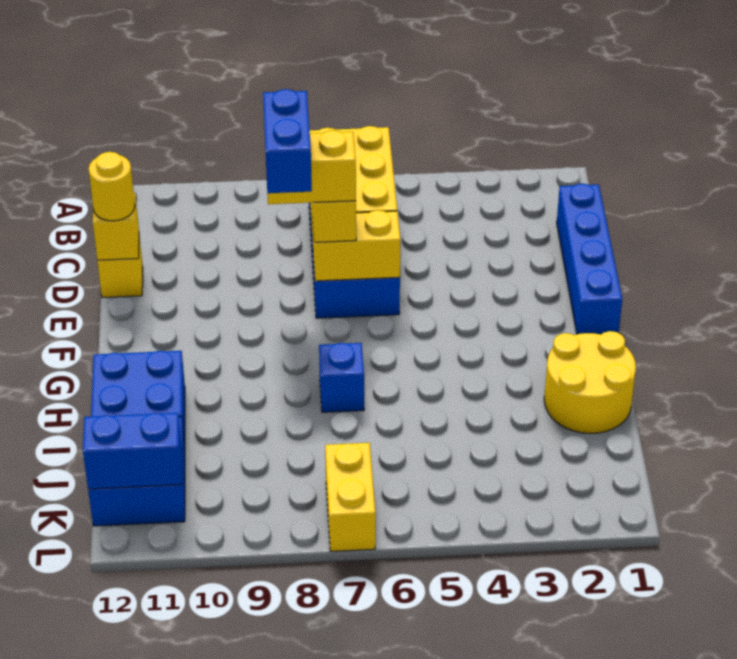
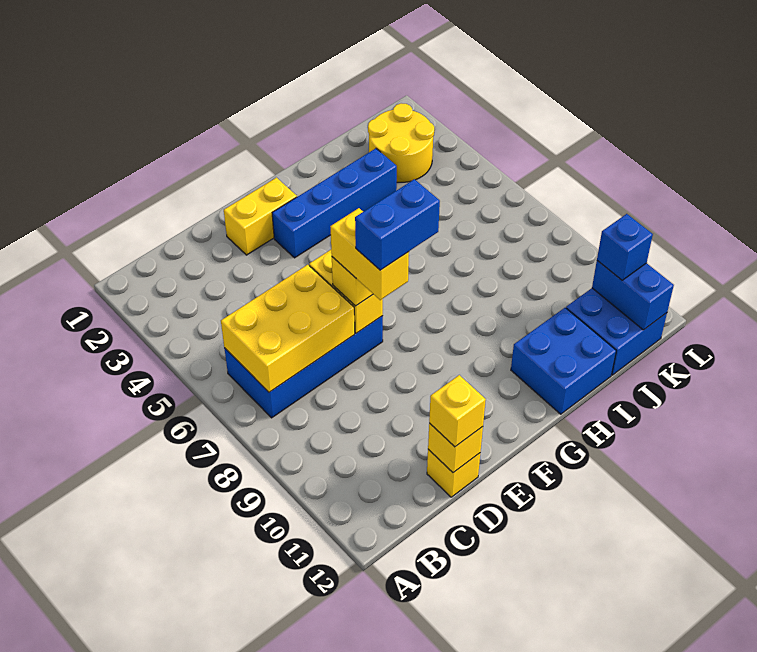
blue 1x4 brick [557,184,622,334] -> blue 1x4 brick moved to [272,148,397,258]
yellow 1x1 round brick [89,152,135,221] -> yellow 1x1 brick [429,375,486,447]
yellow 2x2 round brick [544,331,636,433] -> yellow 2x2 round brick moved to [368,103,434,182]
blue 1x1 brick [319,343,364,412] -> blue 1x1 brick moved to [597,214,653,280]
yellow 1x2 brick [325,443,376,551] -> yellow 1x2 brick moved to [224,178,297,255]

